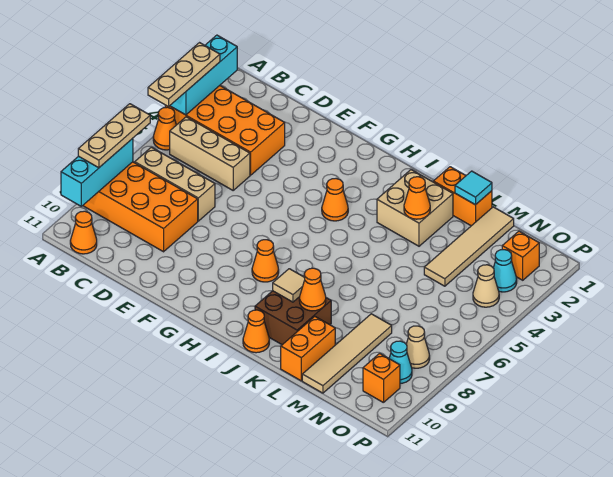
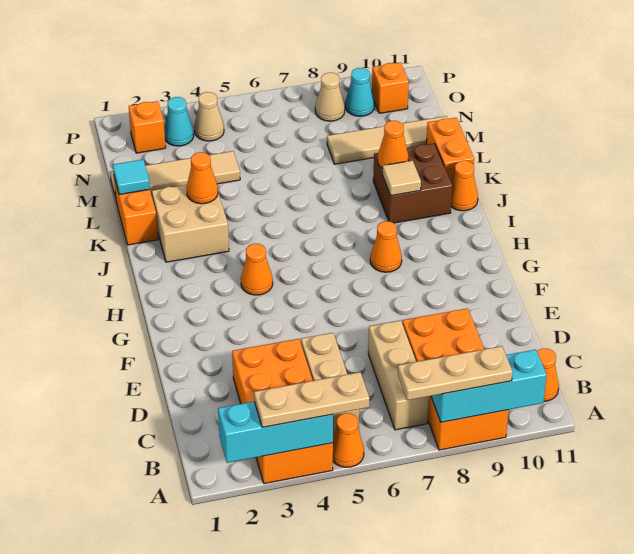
orange 1x2 brick [281,317,335,381] -> orange 1x2 brick turned to [426,118,474,183]

